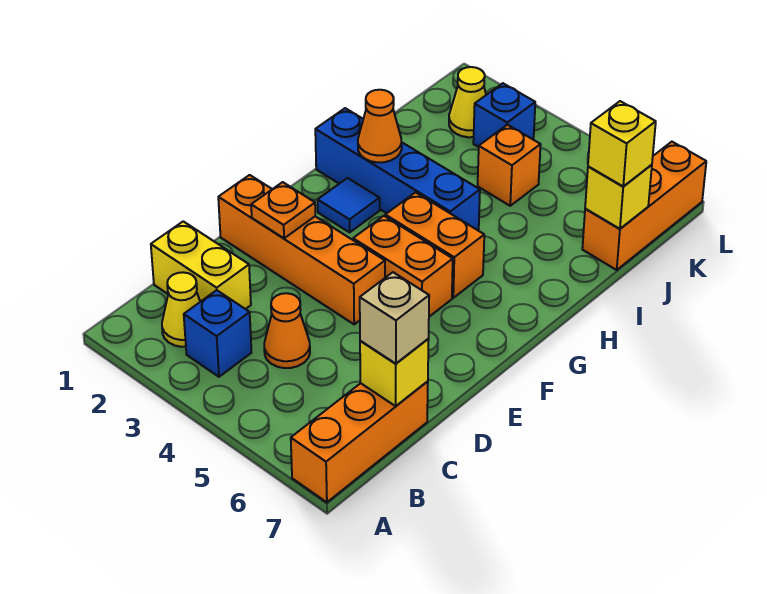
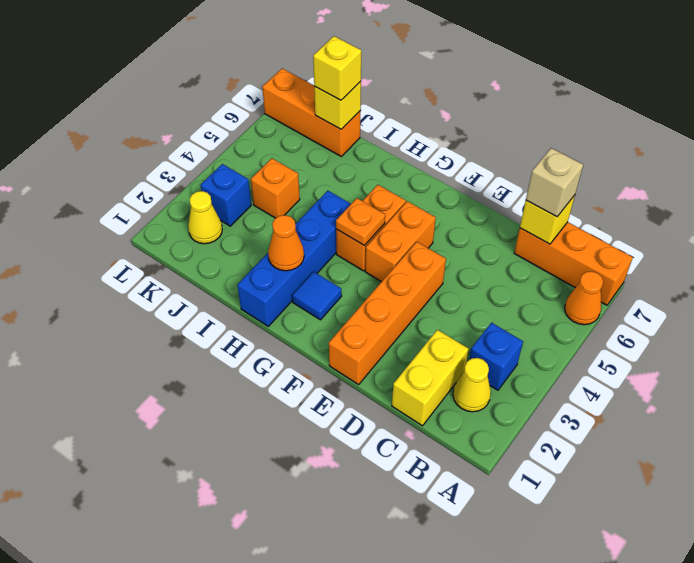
orange 1x1 cone [264,293,310,368] -> orange 1x1 cone moved to [565,271,603,325]
orange 1x1 plate [251,182,315,238] -> orange 1x1 plate moved to [336,198,385,246]

